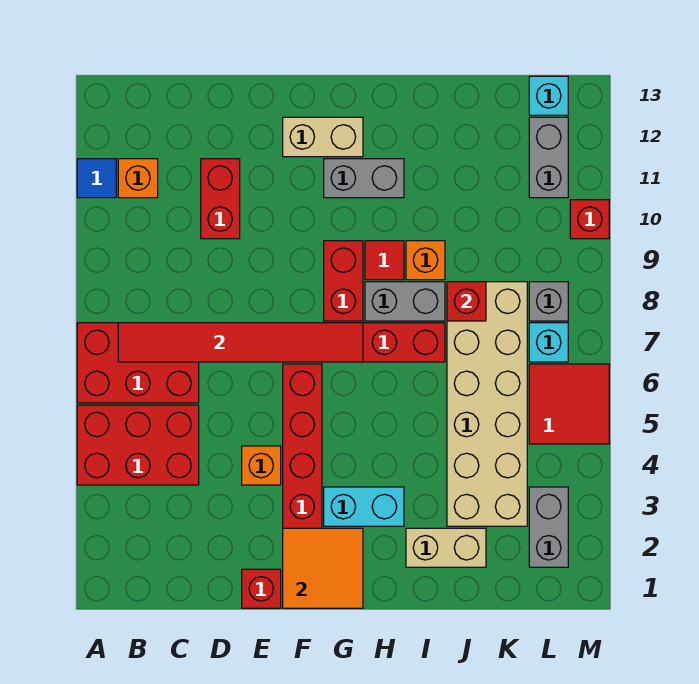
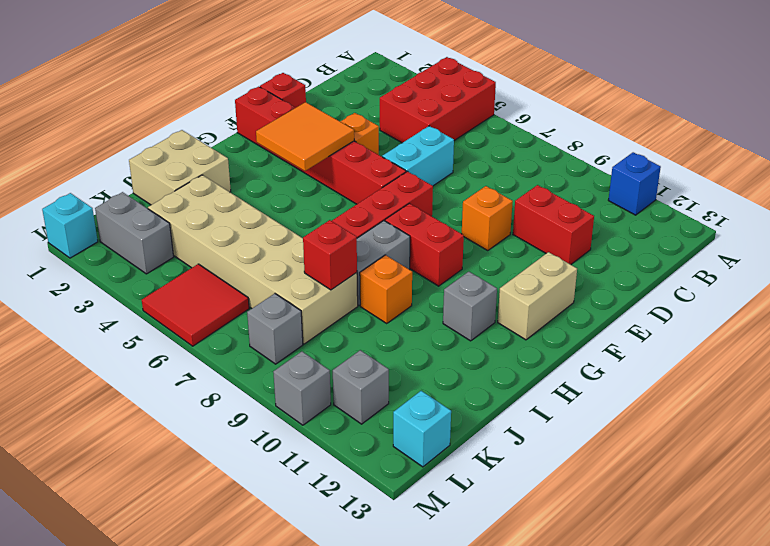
red 2x3 brick [77,323,199,403] -> none
blue 1x1 tile [77,159,116,198] -> blue 1x1 brick [608,152,661,215]
red 1x6 tile [118,323,363,362] -> none
orange 1x1 brick [118,159,158,198] -> orange 1x1 brick moved to [462,186,513,251]
orange 2x2 tile [283,528,363,608] -> orange 2x2 tile moved to [256,102,354,171]
cyan 1x2 brick [324,487,404,526] -> cyan 1x2 brick moved to [382,126,454,186]
grey 1x2 brick [324,159,404,198] -> grey 1x1 brick [443,272,497,341]
red 1x1 tile [365,241,404,280] -> none
tan 1x2 brick [406,528,486,567] -> tan 2x2 brick [129,130,231,205]
cyan 1x1 brick [529,323,568,362] -> cyan 1x1 brick moved to [42,193,98,258]
grey 1x2 brick [529,117,568,198] -> grey 1x1 brick [333,350,389,424]
red 1x1 brick [570,200,609,239] -> grey 1x1 brick [273,351,331,425]

